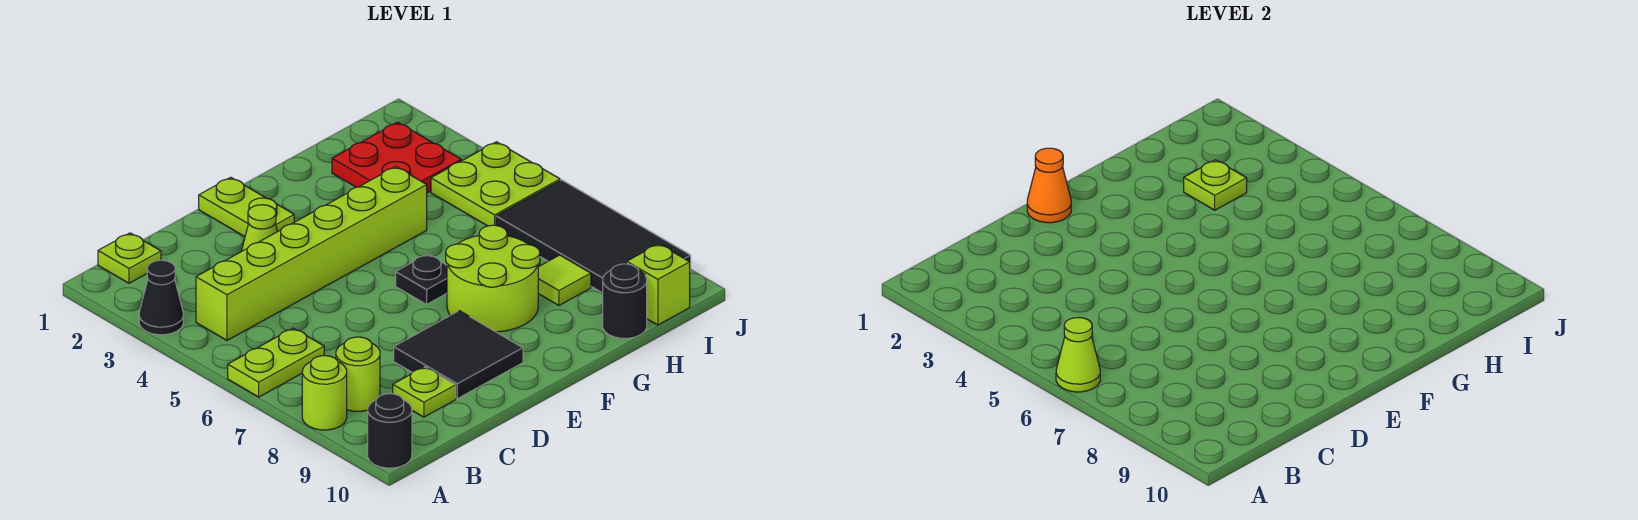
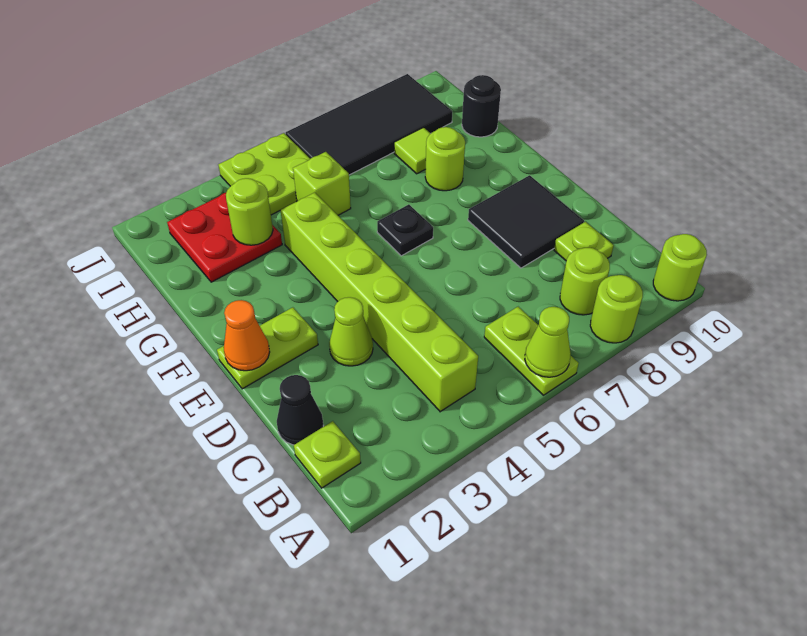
black 1x1 cone [139,260,183,335] -> black 1x1 cone moved to [277,375,323,445]
black 1x1 round brick [368,394,412,468] -> lime 1x1 round brick [653,234,707,301]
lime 2x2 round brick [446,225,540,332] -> lime 1x1 round brick [425,127,465,191]
lime 1x1 plate [1184,160,1247,210] -> lime 1x1 round brick [226,178,273,245]
lime 1x1 brick [627,244,690,325] -> lime 1x1 brick moved to [293,152,351,215]

